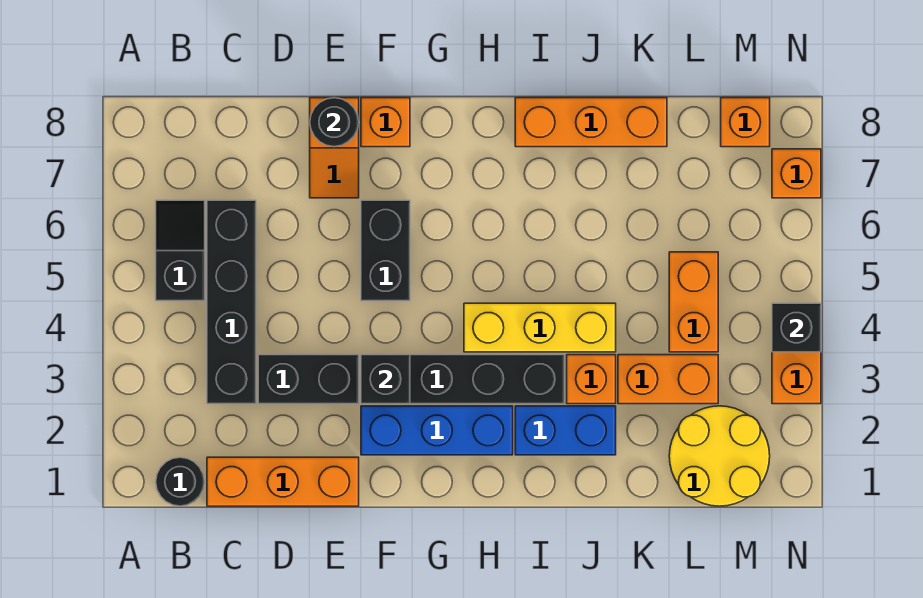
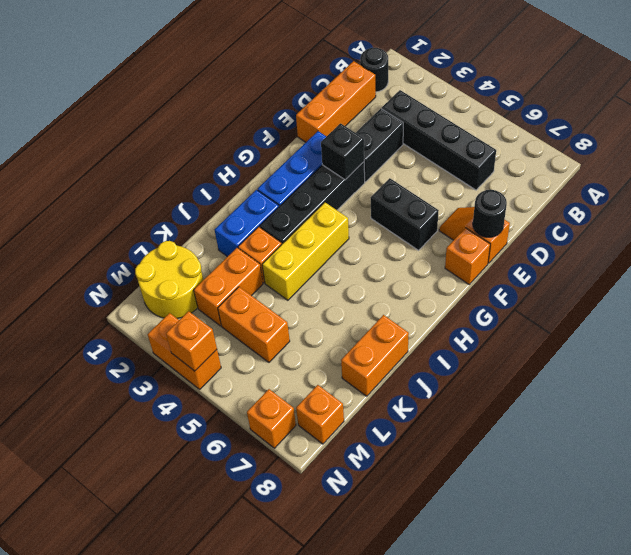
black 1x2 slope [156,200,205,301] -> none
orange 1x3 brick [515,98,667,147] -> orange 1x2 brick [341,315,409,396]
black 1x1 brick [772,303,821,352] -> orange 1x1 brick [166,311,217,371]

